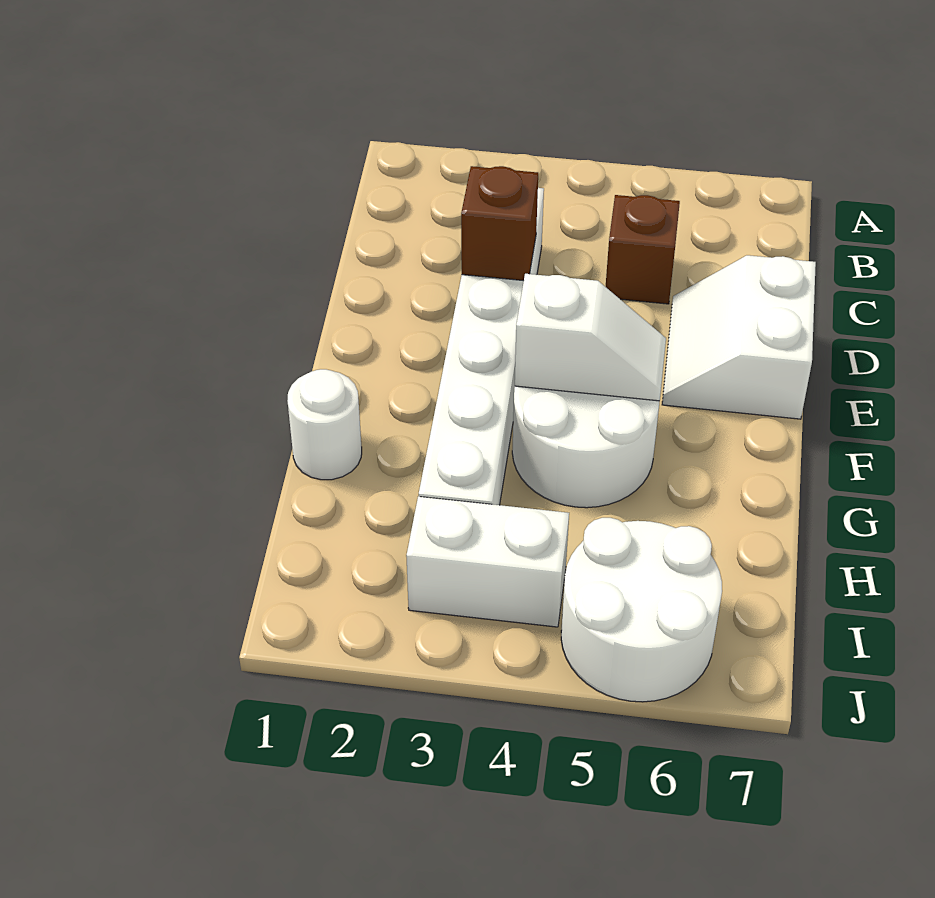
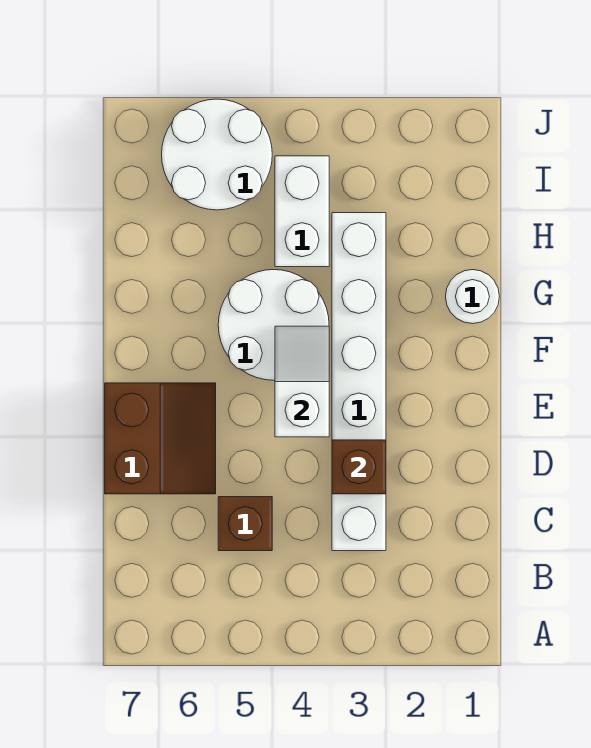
white 2x2 slope [662,255,816,419] -> brown 2x2 slope [105,383,216,494]
white 1x2 slope [515,274,666,401] -> white 1x2 slope turned to [275,326,329,437]
white 1x2 brick [406,496,569,627] -> white 1x2 brick turned to [275,156,329,267]

